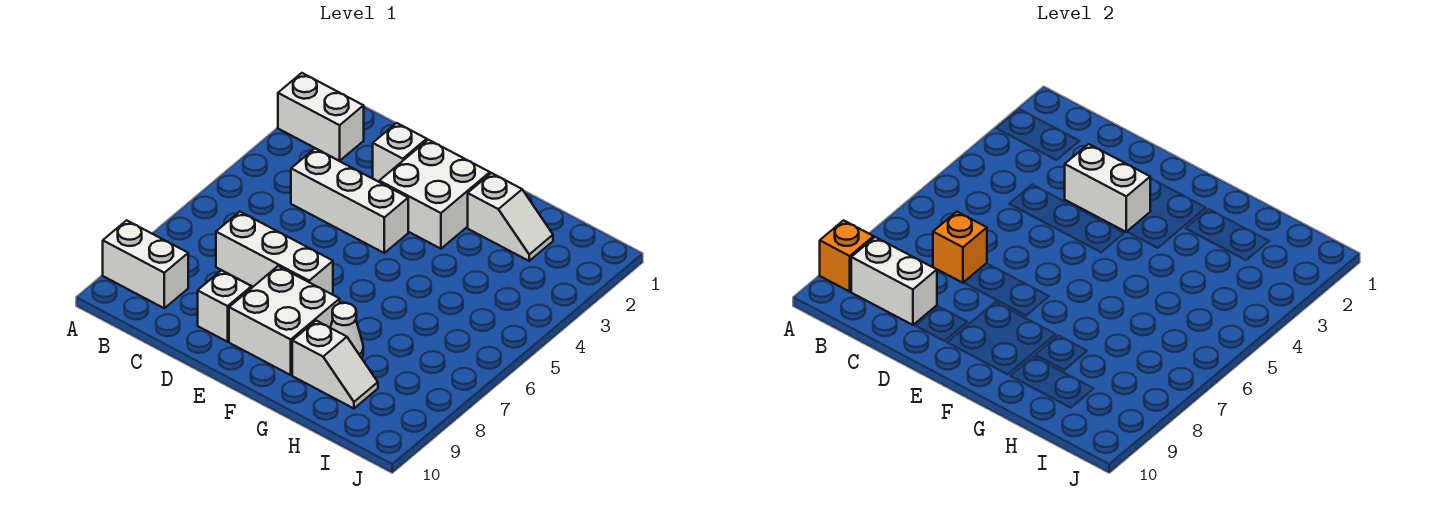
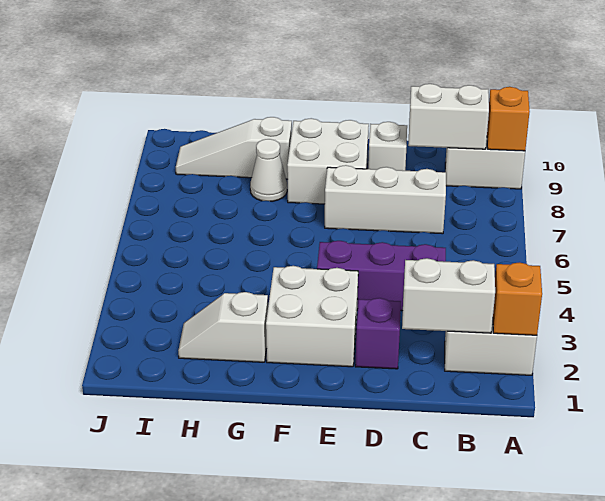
white 1x3 brick [291,148,408,253] -> purple 1x3 brick [317,241,446,311]
orange 1x1 brick [933,212,987,283] -> orange 1x1 brick moved to [493,262,542,335]
white 1x1 brick [373,123,427,182] -> purple 1x1 brick [355,298,401,369]
white 1x2 brick [1065,144,1150,232] -> white 1x2 brick moved to [402,258,495,333]
white 1x2 slope [292,321,378,408] -> white 1x3 slope [176,117,292,179]

